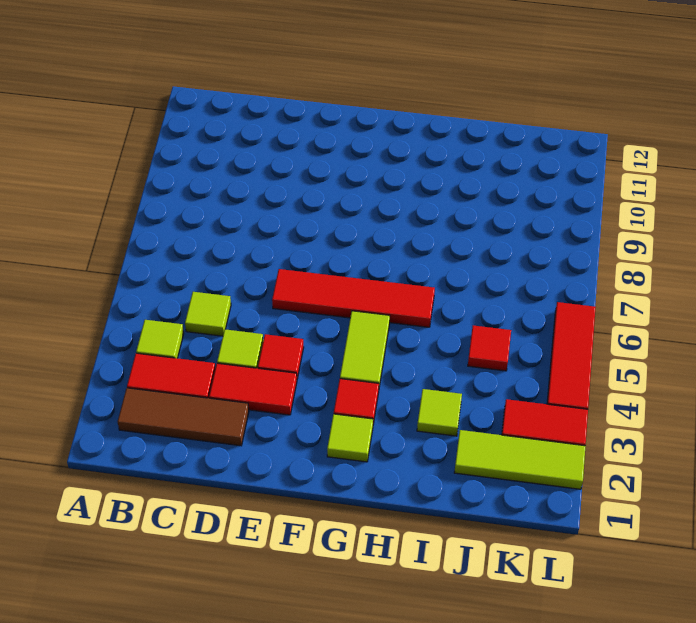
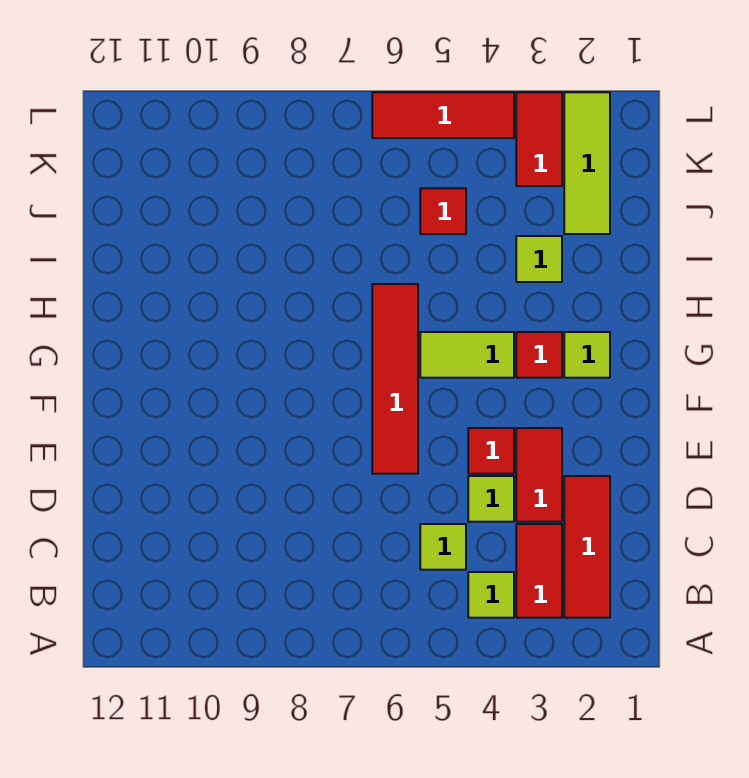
brown 1x3 tile [118,388,249,446] -> red 1x3 tile [564,476,610,618]

